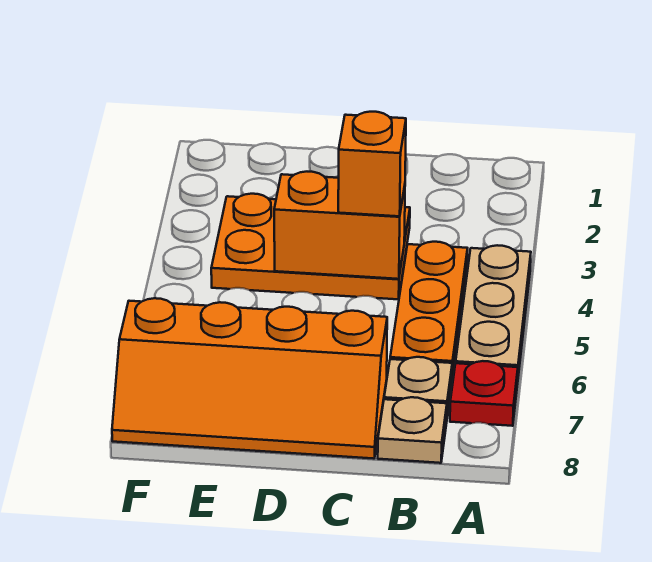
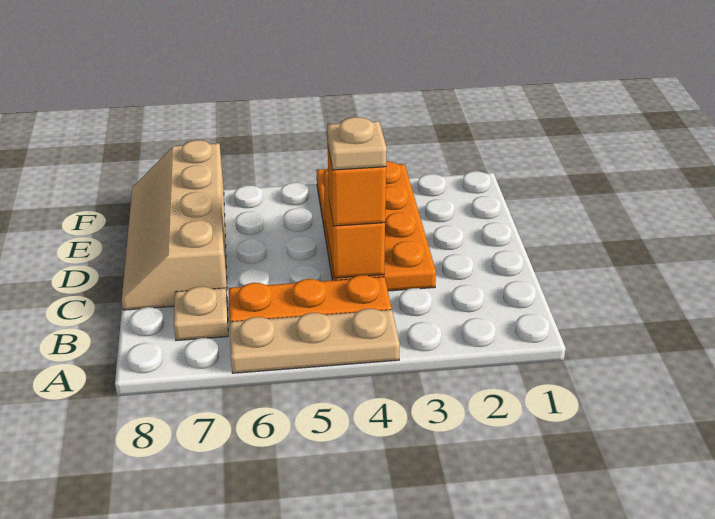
red 1x1 plate [450,361,518,426] -> none
tan 1x1 plate [378,397,447,463] -> tan 1x1 plate moved to [327,117,387,170]
orange 2x3 plate [211,194,410,299] -> orange 2x4 plate [317,161,436,291]
orange 2x4 slope [112,298,387,459] -> tan 2x4 slope [122,140,227,310]

